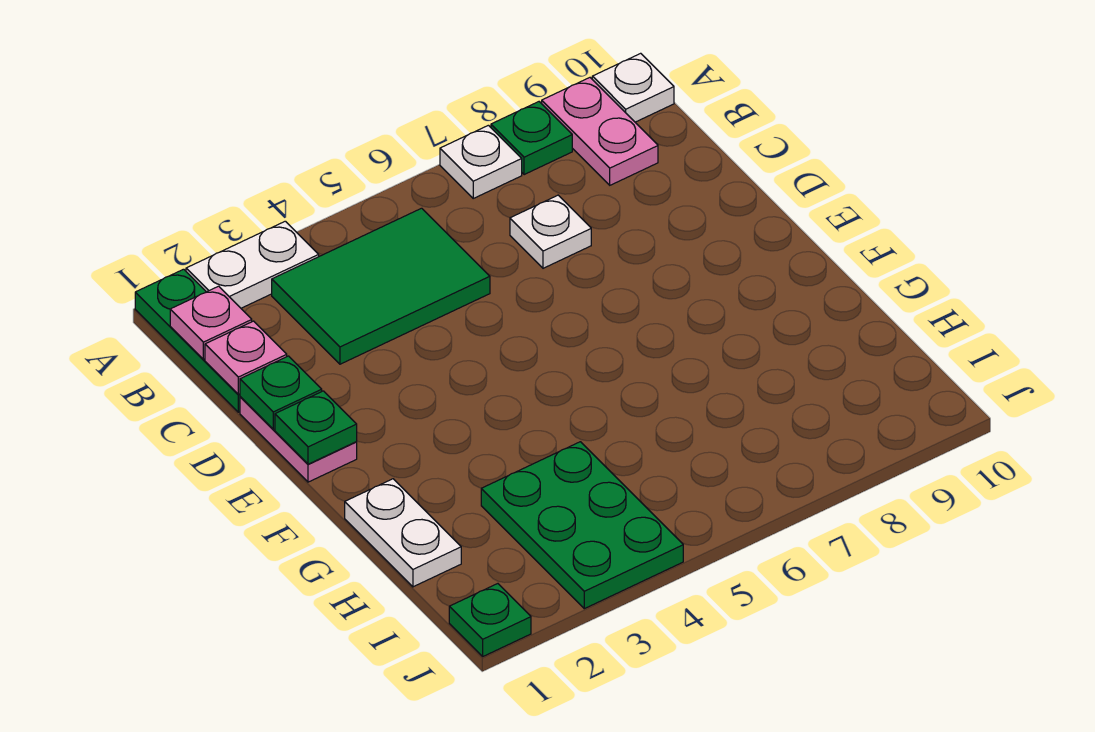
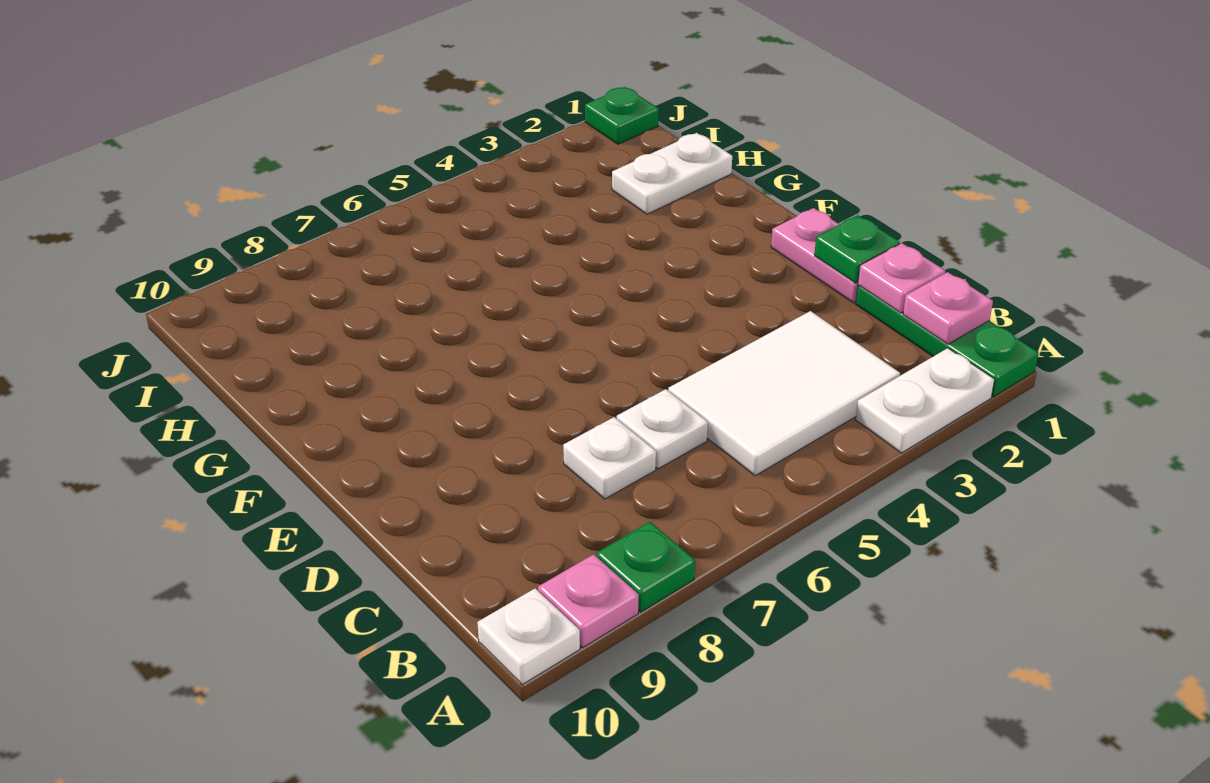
white 1x1 plate [440,125,522,198] -> white 1x1 plate moved to [617,389,708,469]
pink 1x2 plate [542,78,658,185] -> pink 1x1 plate [538,554,639,648]
green 2x3 tile [272,208,490,364] -> white 2x3 tile [668,311,900,476]
green 1x1 plate [275,391,357,464] -> none
white 1x2 plate [345,479,461,587] -> white 1x2 plate turned to [612,133,732,214]
green 2x3 plate [481,442,683,609] -> none

